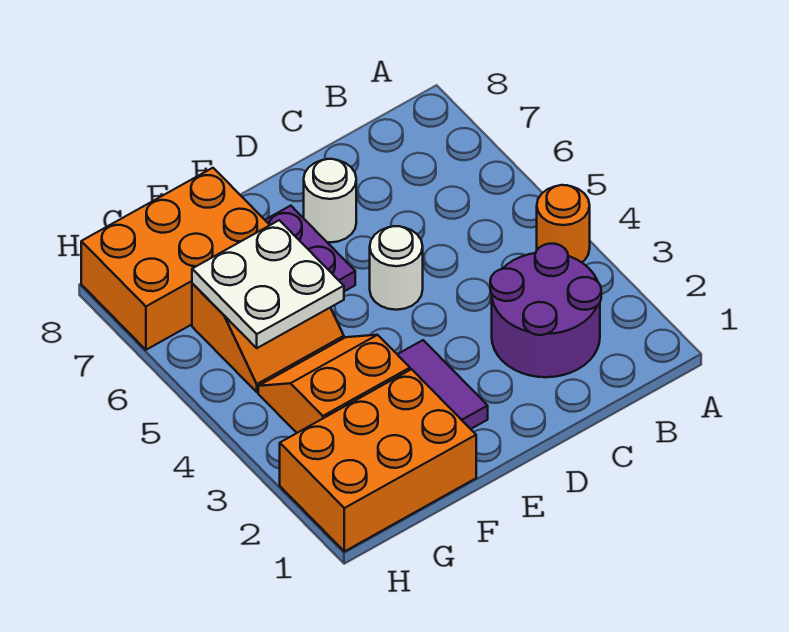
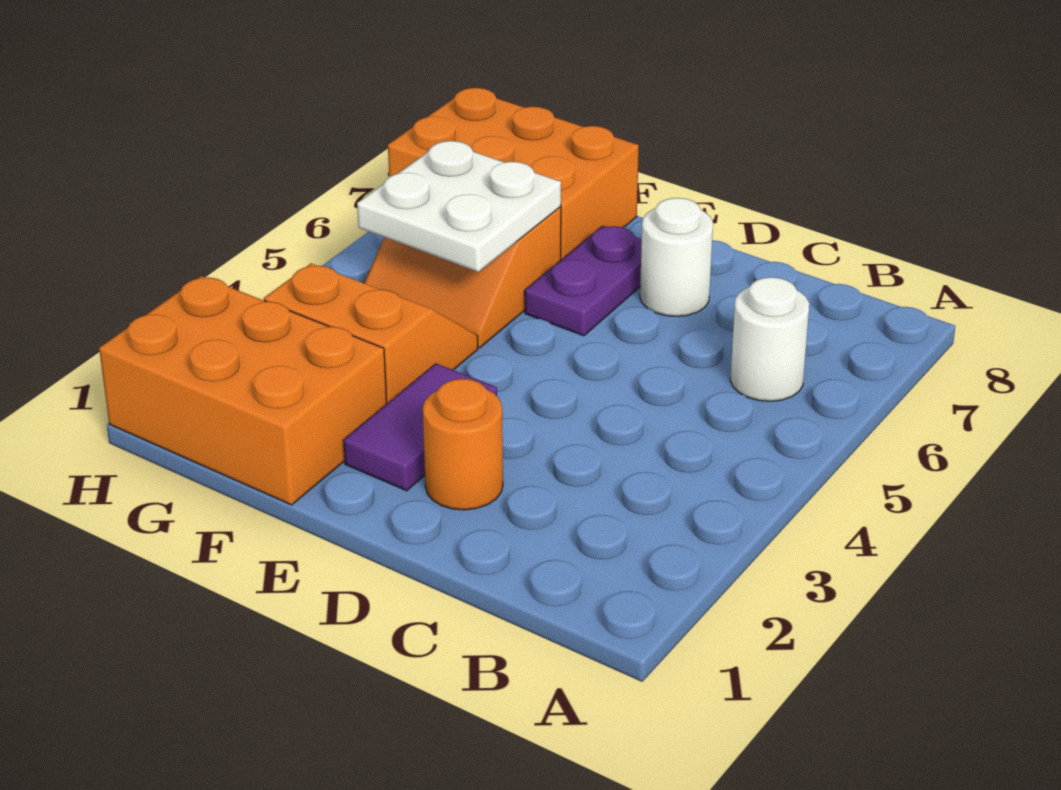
orange 1x1 round brick [537,185,590,262] -> orange 1x1 round brick moved to [423,379,503,510]
purple 2x2 round brick [490,244,601,377] -> none
white 1x1 round brick [370,226,423,310] -> white 1x1 round brick moved to [730,277,809,401]

